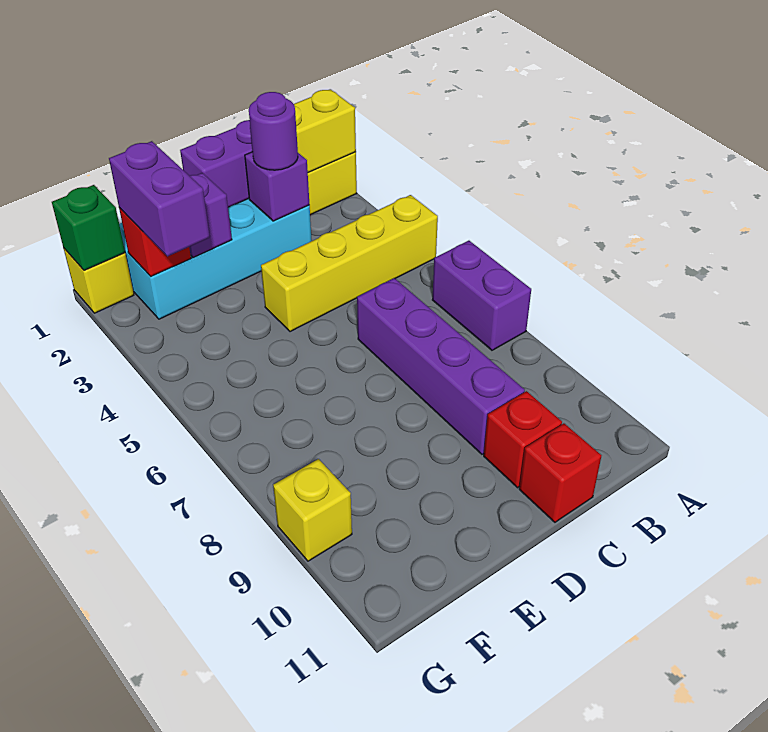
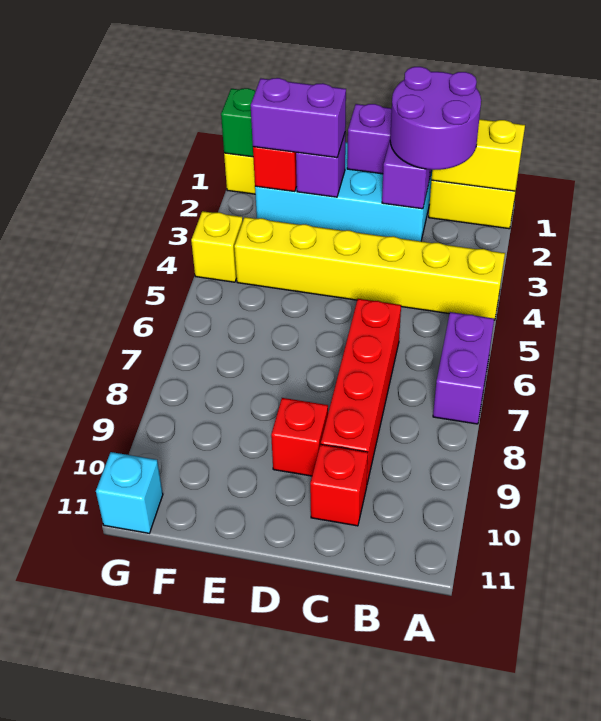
yellow 1x4 brick [261,195,438,332] -> yellow 1x6 brick [234,217,505,320]
purple 1x1 round brick [249,92,298,170] -> purple 2x2 round brick [390,67,481,170]
purple 1x4 brick [357,278,525,454] -> red 1x4 brick [321,299,401,483]
red 1x1 brick [519,423,601,522] -> red 1x1 brick moved to [271,398,328,476]
purple 1x2 brick [109,141,210,256] -> purple 1x2 brick turned to [251,78,346,157]
yellow 1x1 brick [273,459,352,561] -> yellow 1x1 brick moved to [191,211,243,282]
none -> cyan 1x1 brick [96,452,163,533]

